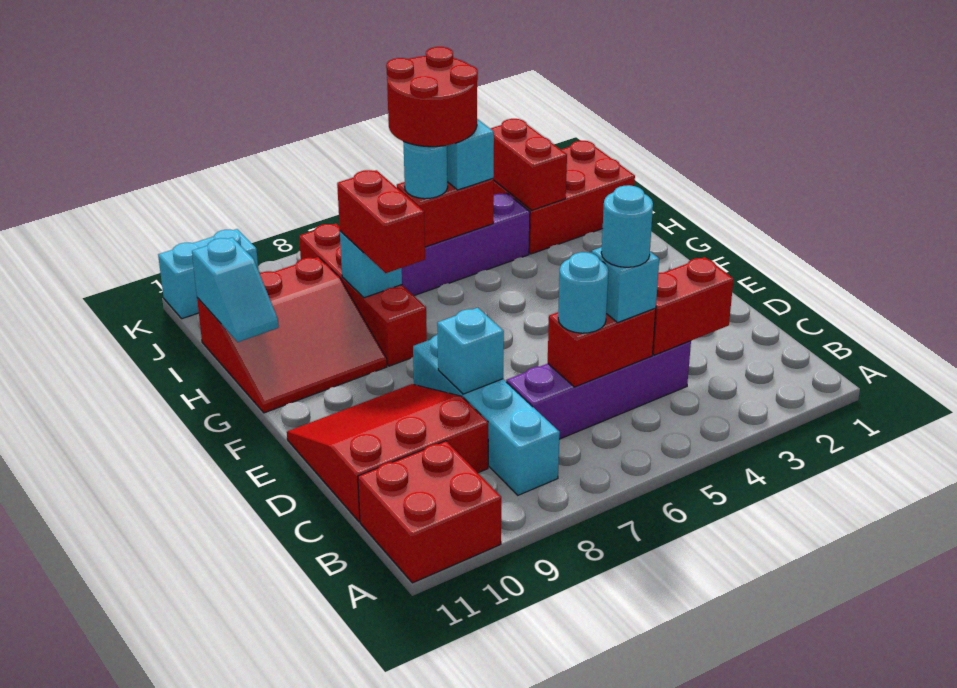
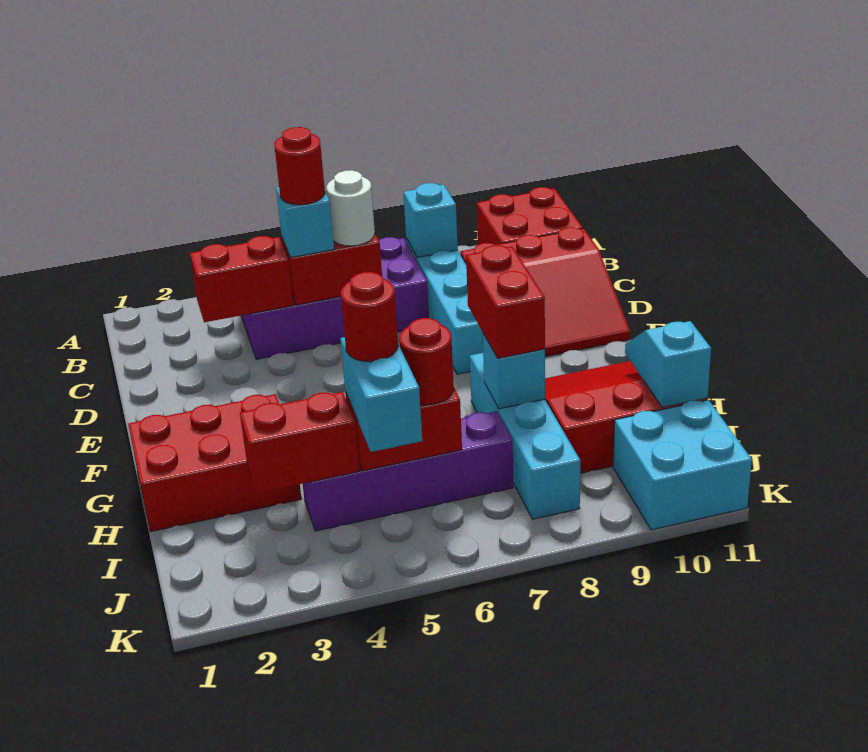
purple 1x4 brick [506,341,691,439] -> purple 2x4 brick [241,237,429,359]
cyan 1x1 round brick [601,185,653,267] -> red 1x1 round brick [274,127,325,205]
cyan 1x1 round brick [558,252,609,333] -> white 1x1 round brick [326,170,375,246]
cyan 1x1 brick [437,308,504,394] -> cyan 1x1 brick moved to [403,183,458,258]
red 1x4 brick [299,224,427,366] -> cyan 1x4 brick [470,353,580,519]
red 2x3 brick [494,141,635,254] -> red 2x3 brick moved to [128,394,301,532]
red 1x2 brick [490,119,567,210] -> red 1x2 brick turned to [240,392,359,493]
red 2x2 round brick [386,47,478,147] -> red 1x1 round brick [341,272,398,362]
cyan 1x1 round brick [404,142,448,199] -> red 1x1 round brick [399,318,454,405]
cyan 1x2 brick [158,229,258,319] -> cyan 2x2 brick [613,400,752,530]

